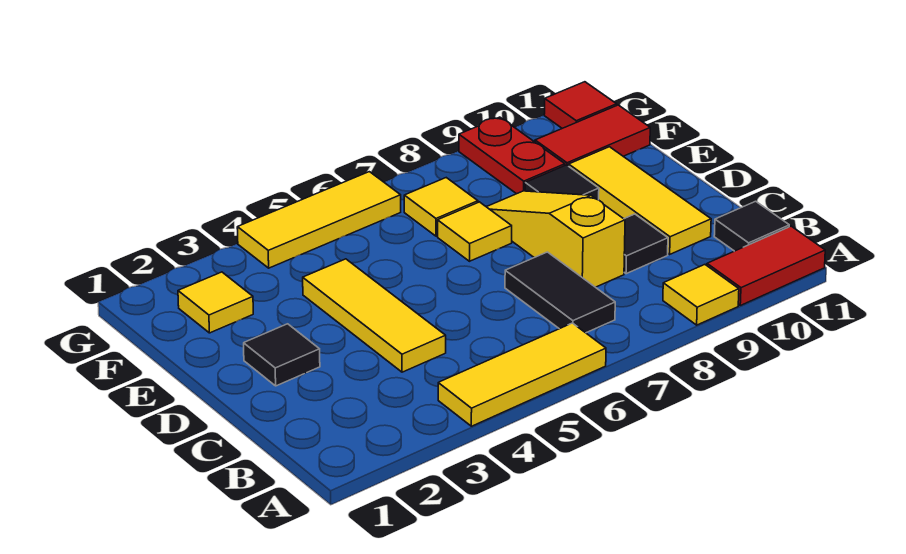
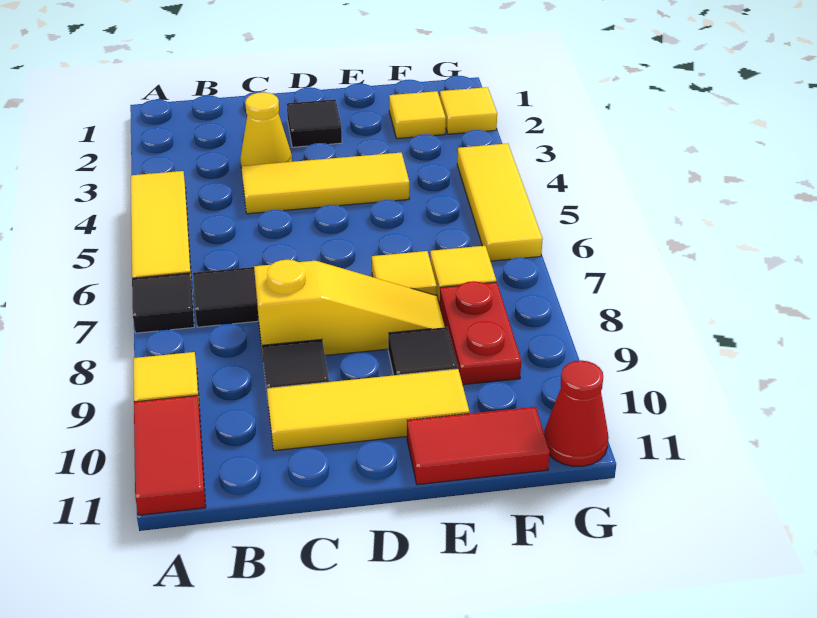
black 1x1 tile [714,201,789,251] -> black 1x1 tile moved to [132,273,194,333]
none -> yellow 1x1 cone [240,92,292,168]
red 1x2 plate [459,117,565,194] -> red 1x2 plate turned to [440,281,521,385]
red 1x2 tile [535,105,650,166] -> red 1x2 tile turned to [407,407,550,485]
none -> yellow 1x1 tile [440,87,497,134]
red 1x1 tile [544,82,617,128] -> red 1x1 cone [544,360,609,466]

